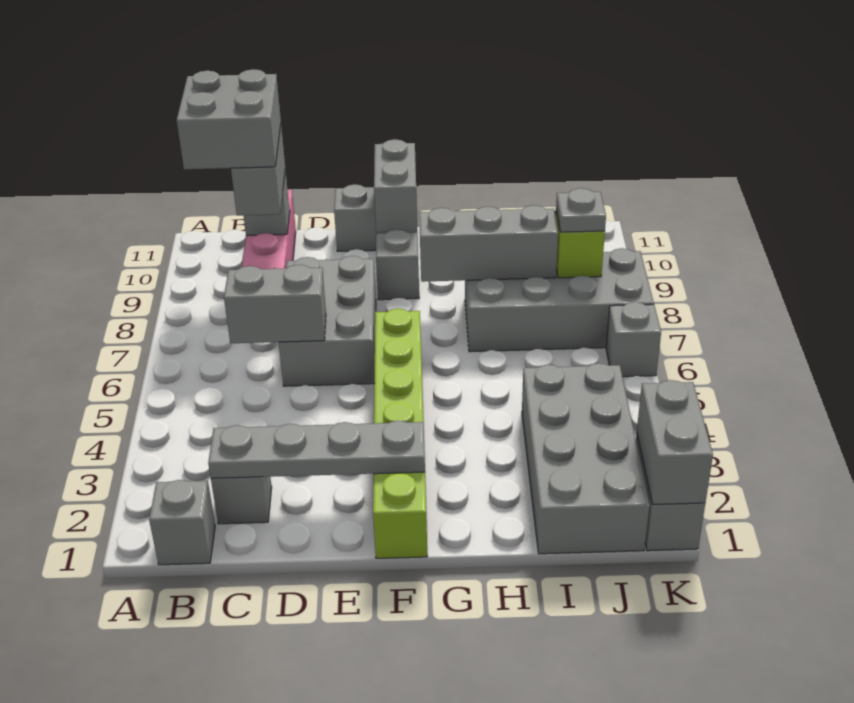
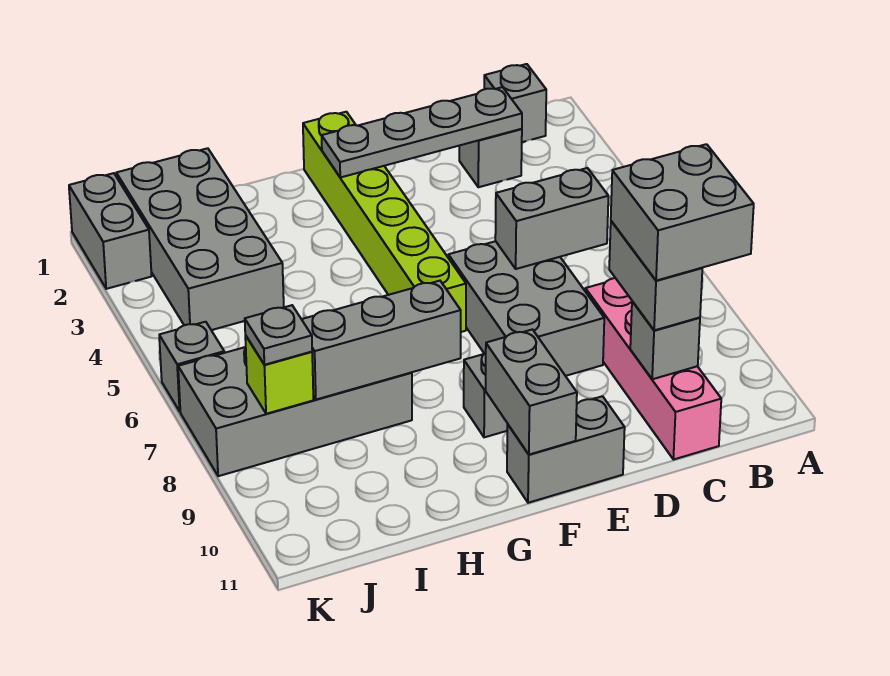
grey 1x2 brick [637,380,713,505] -> none

